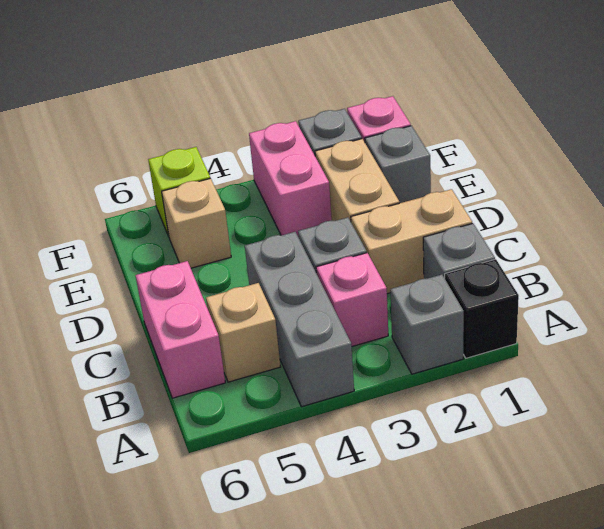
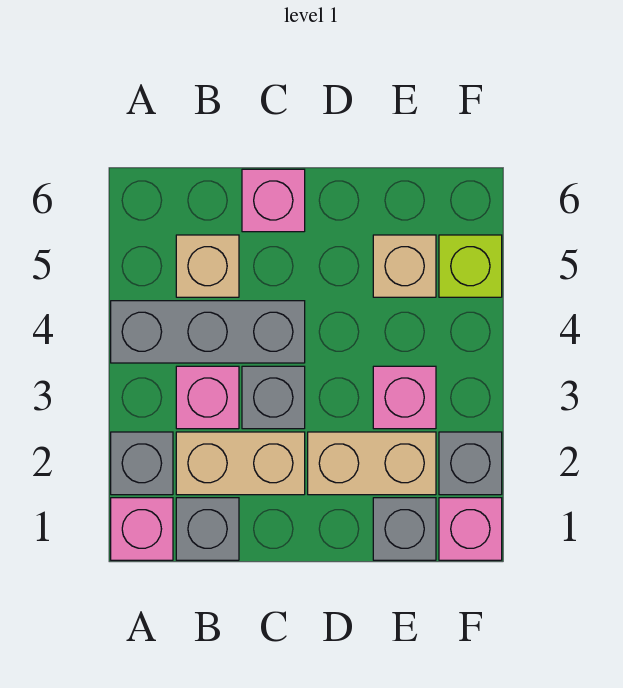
black 1x1 brick [445,259,519,358] -> pink 1x1 brick [111,498,173,560]
pink 1x2 brick [135,261,225,398] -> pink 1x1 brick [242,169,305,232]
tan 1x2 brick [351,189,472,294] -> tan 1x2 brick turned to [176,432,305,495]
pink 1x2 brick [249,121,332,236] -> pink 1x1 brick [373,366,436,429]

